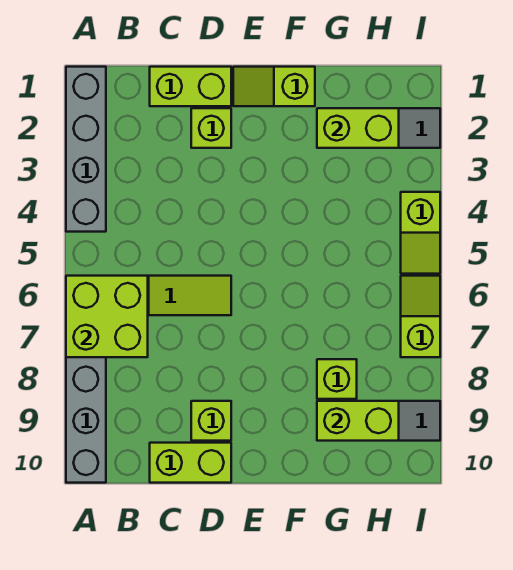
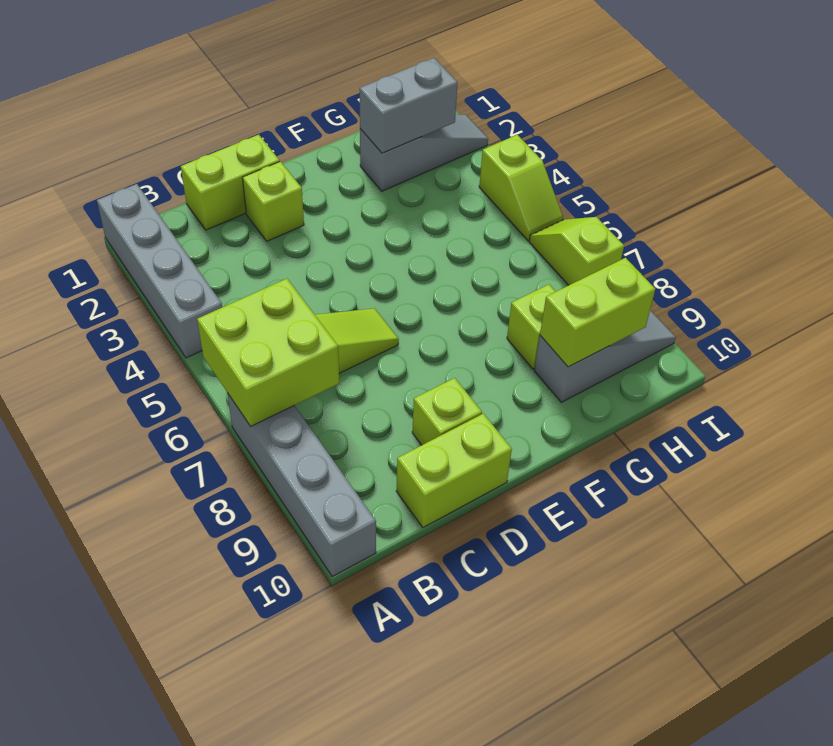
lime 1x2 slope [233,67,315,106] -> none
lime 1x2 brick [317,108,399,148] -> grey 1x2 brick [360,58,458,153]

